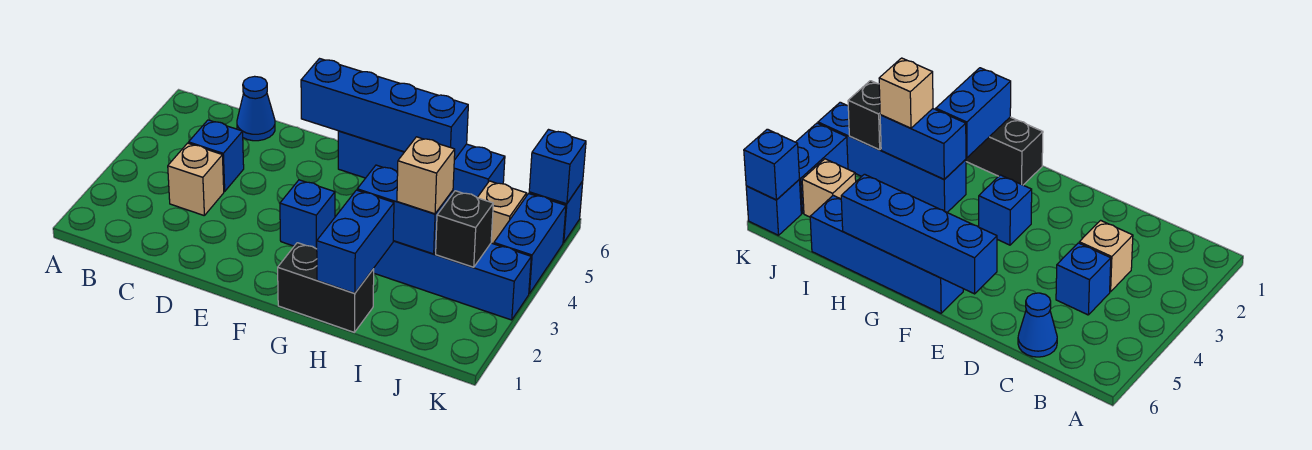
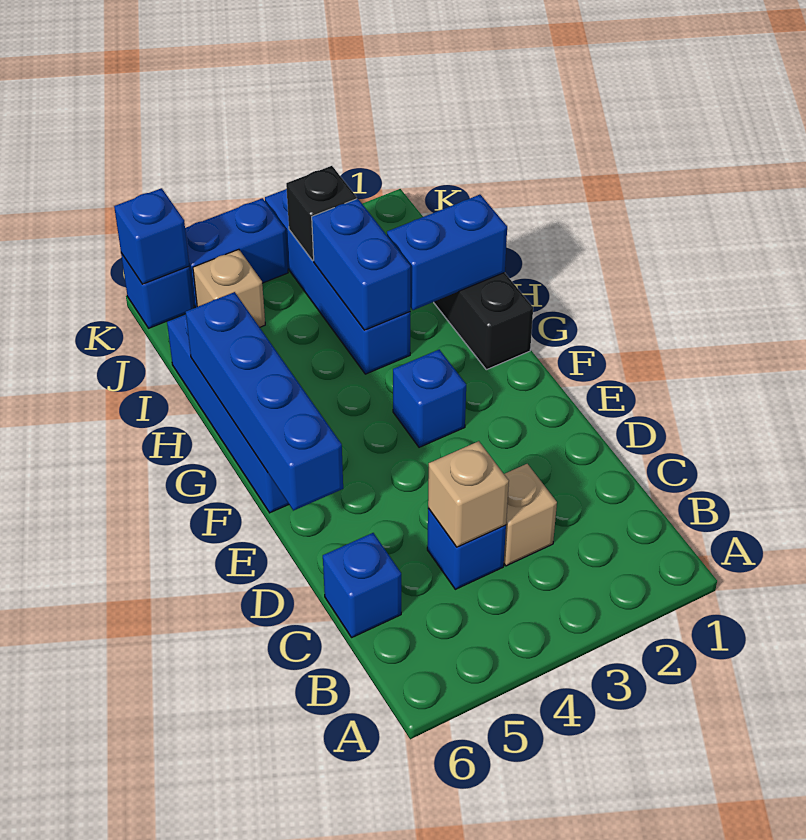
blue 1x1 cone [237,76,275,141] -> blue 1x1 brick [323,533,401,637]
tan 1x1 brick [397,137,455,214] -> tan 1x1 brick moved to [428,441,509,547]

